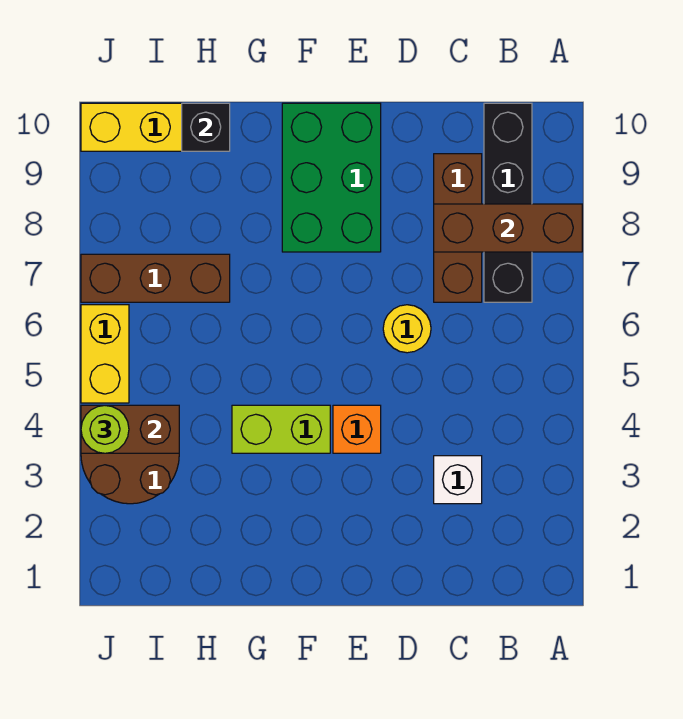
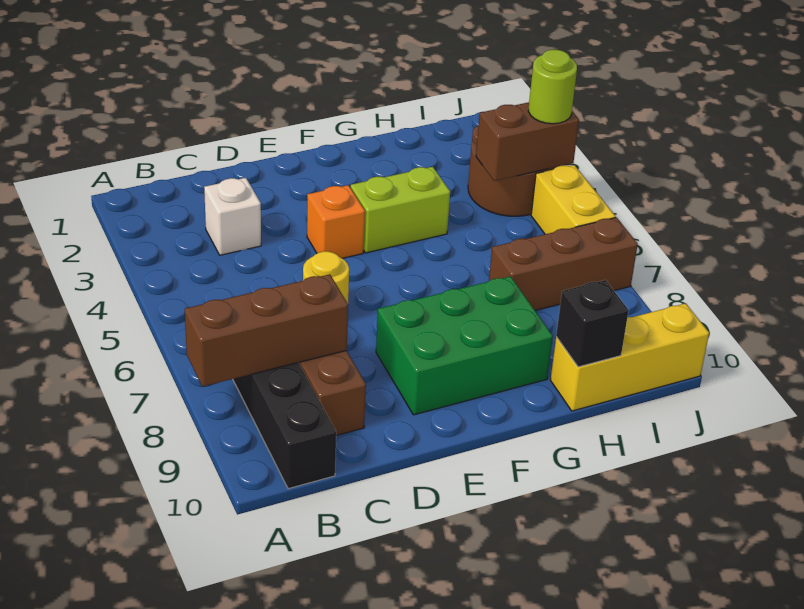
green 2x3 brick [282,103,381,252] -> green 2x3 brick turned to [376,276,553,415]

